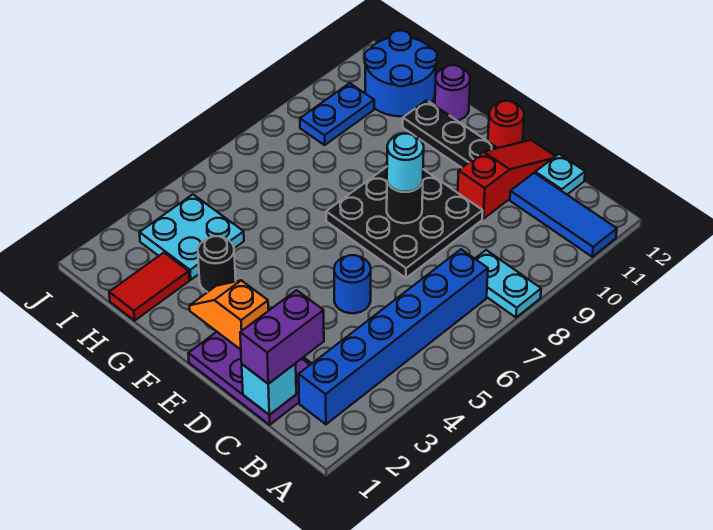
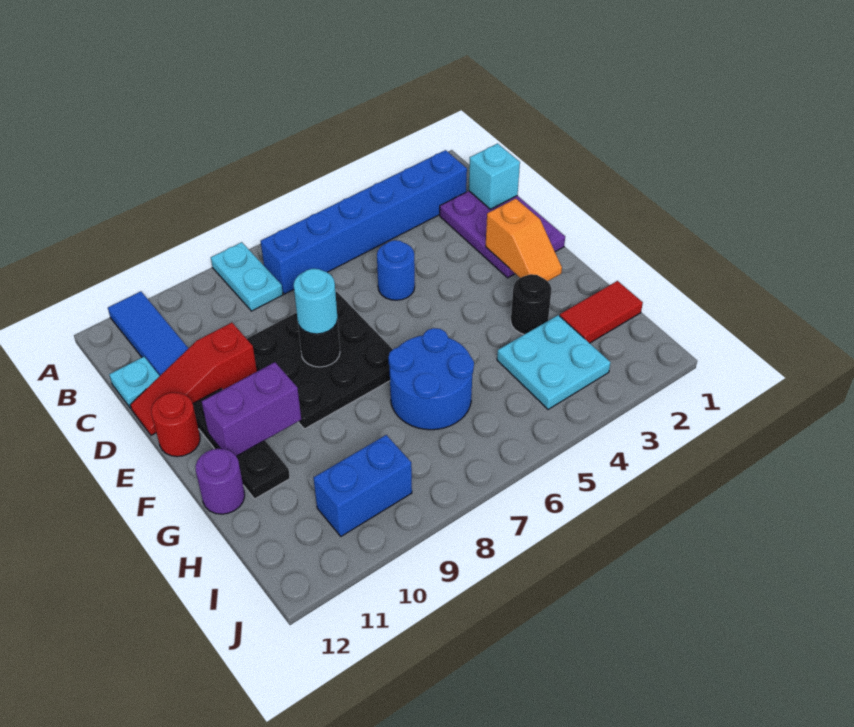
purple 1x2 brick [240,290,324,384] -> purple 1x2 brick moved to [202,362,301,456]
blue 2x2 round brick [365,31,437,116] -> blue 2x2 round brick moved to [388,328,474,430]
blue 1x2 plate [300,83,374,145] -> blue 1x2 brick [314,435,412,536]

